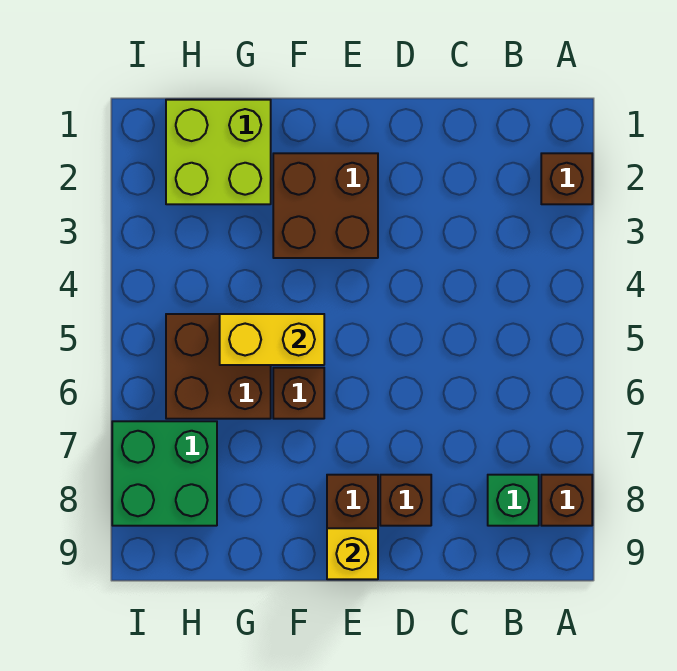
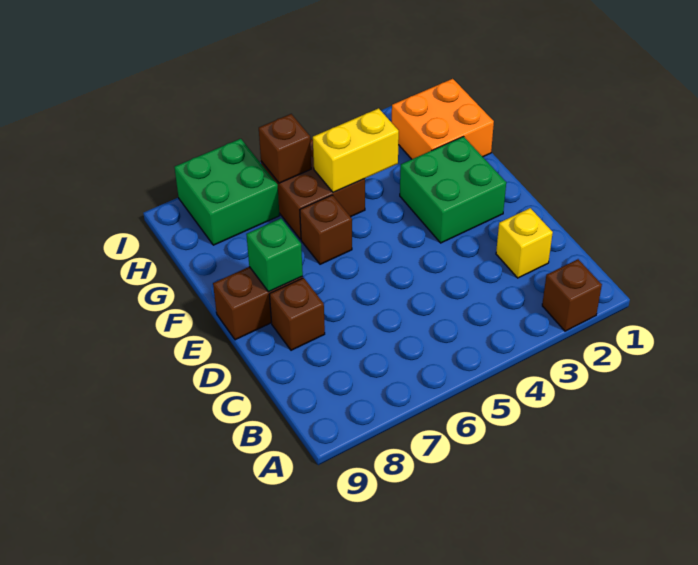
brown 1x1 brick [541,475,592,526] -> brown 1x1 brick moved to [259,114,311,183]
green 1x1 brick [488,475,539,526] -> green 1x1 brick moved to [246,219,303,292]
brown 2x2 brick [273,153,378,258] -> green 2x2 brick [400,137,506,243]
yellow 1x1 brick [327,528,378,579] -> yellow 1x1 brick moved to [496,208,553,278]
yellow 1x2 brick [220,314,324,365] -> yellow 1x2 brick turned to [313,108,399,193]
lime 2x2 brick [166,100,271,204] -> orange 2x2 brick [392,79,494,159]

